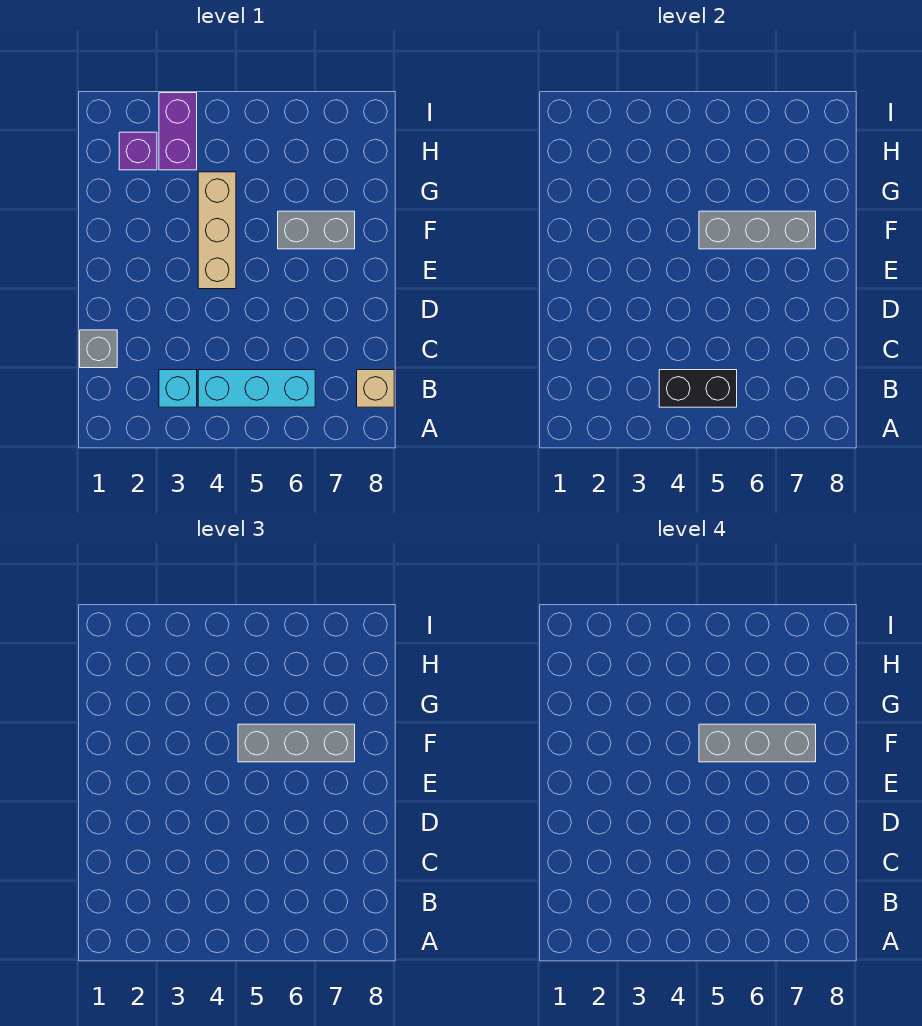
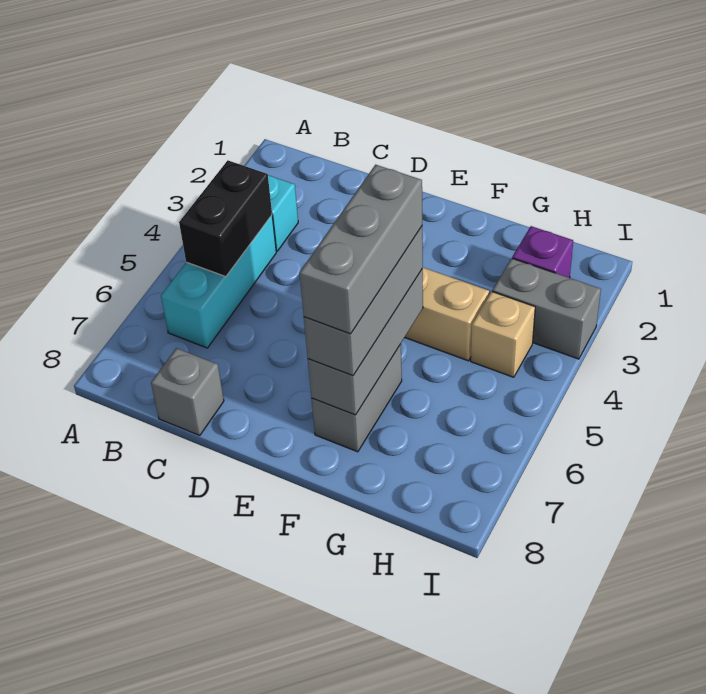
tan 1x1 brick [357,370,394,407] -> tan 1x1 brick moved to [471,292,535,377]
grey 1x1 brick [80,330,117,368] -> grey 1x1 brick moved to [151,348,224,435]
purple 1x2 brick [159,93,197,170] -> grey 1x2 brick [492,258,601,359]

